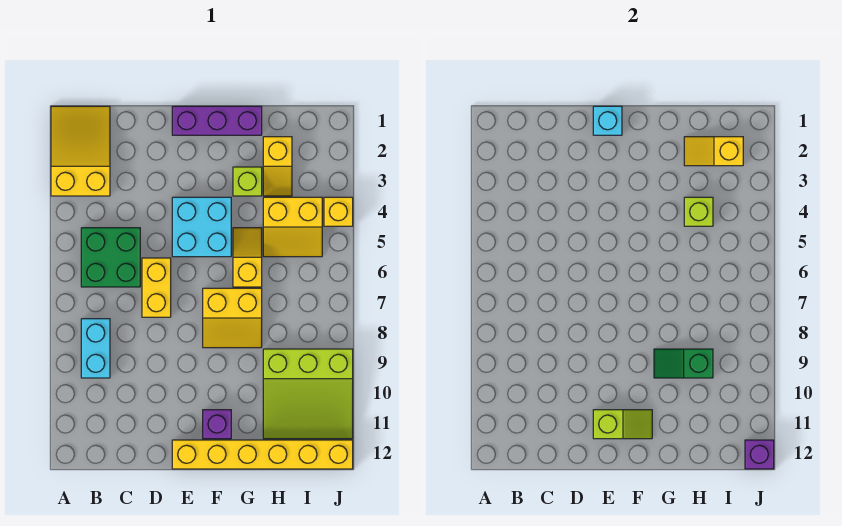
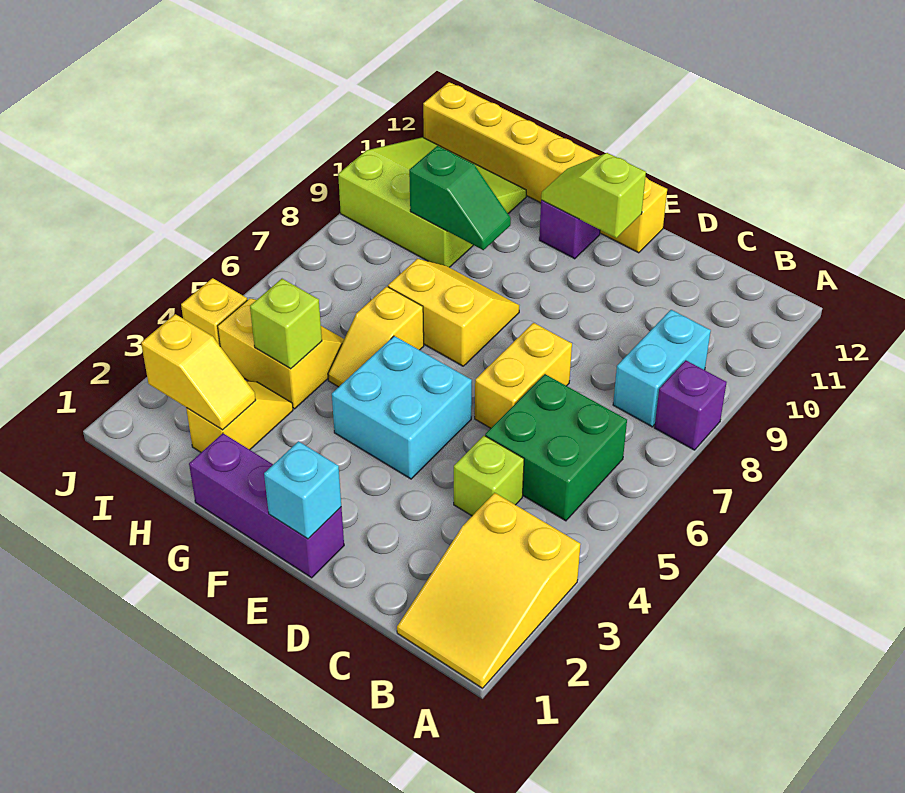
lime 1x1 brick [233,167,262,196] -> lime 1x1 brick moved to [454,436,524,516]
purple 1x1 brick [745,440,774,469] -> purple 1x1 brick moved to [654,360,727,450]

